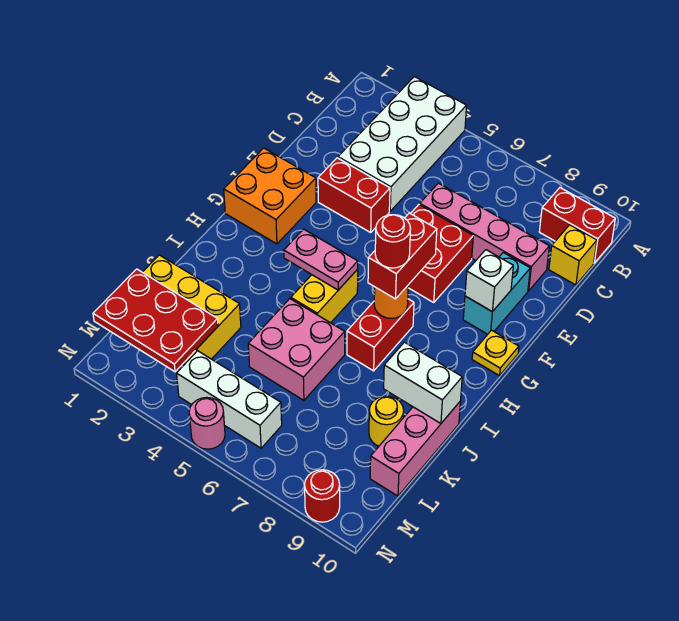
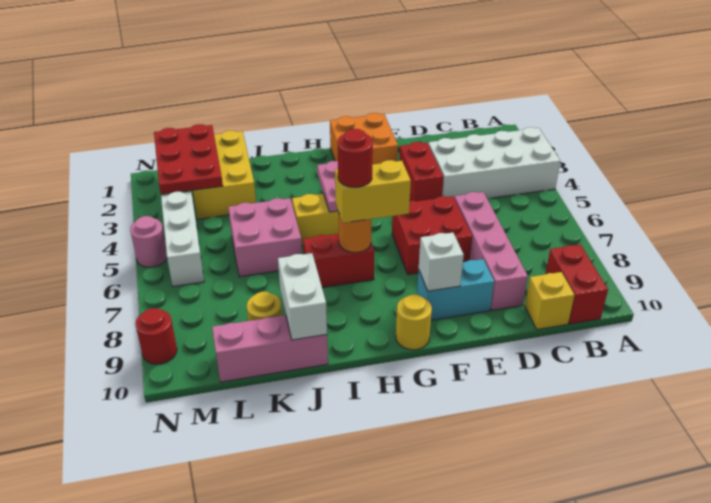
red 1x2 brick [368,213,437,299] -> yellow 1x2 brick [335,160,411,223]
yellow 1x1 plate [472,330,519,376] -> yellow 1x1 round brick [396,295,432,350]

